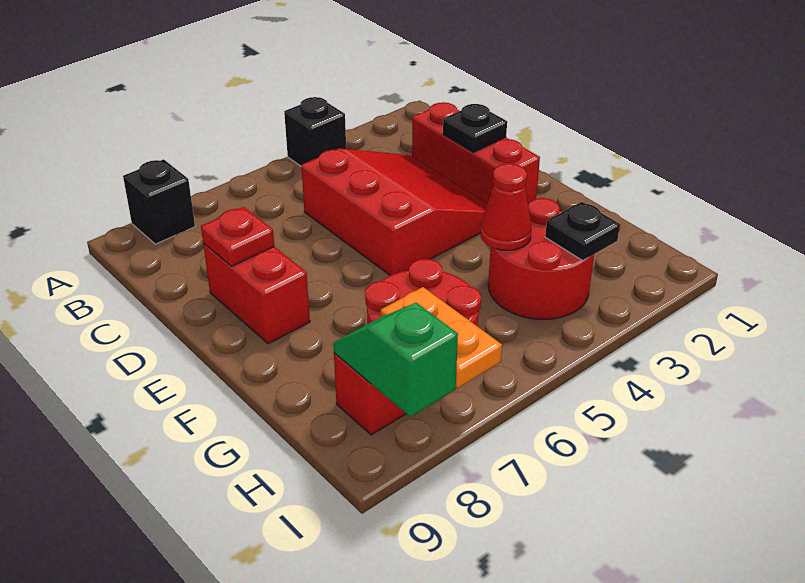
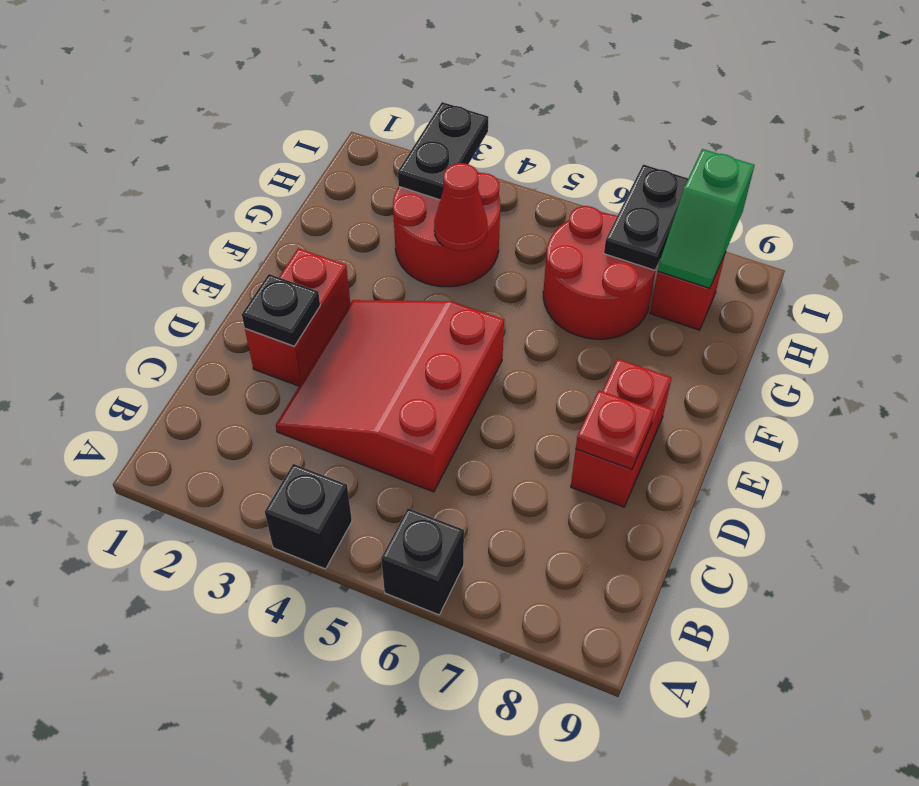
black 1x1 brick [123,159,195,244] -> black 1x1 brick moved to [381,508,464,615]
red 1x3 brick [412,102,540,205] -> red 1x2 brick [245,248,350,386]
black 1x1 plate [545,202,620,260] -> black 1x2 plate [398,102,488,200]
orange 1x2 plate [380,287,502,388] -> black 1x2 plate [604,164,688,270]

